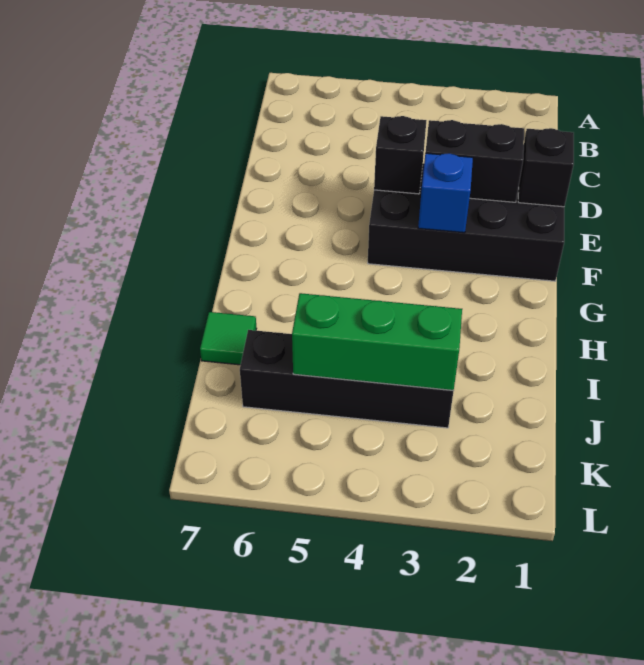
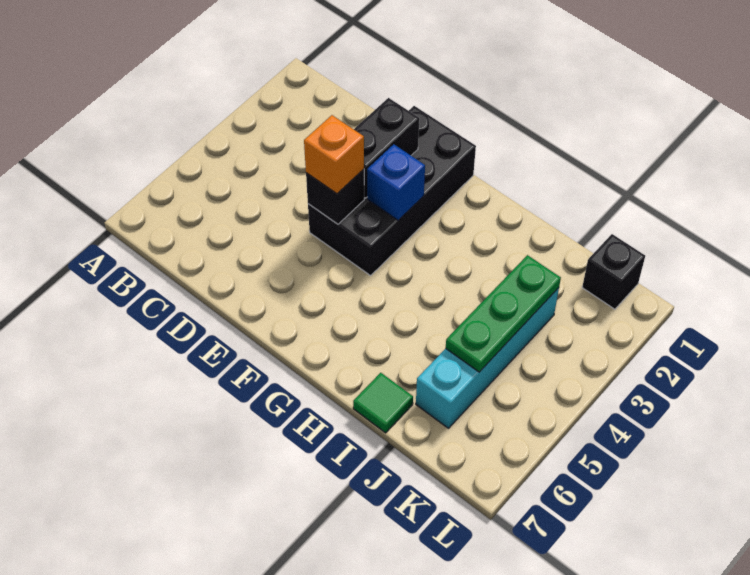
black 1x1 brick [518,128,574,207] -> black 1x1 brick moved to [582,234,645,309]
none -> orange 1x1 brick [304,115,364,194]
black 1x4 brick [240,330,453,428] -> cyan 1x4 brick [416,288,559,428]
green 1x3 brick [292,293,462,391] -> green 1x3 plate [446,255,561,372]

